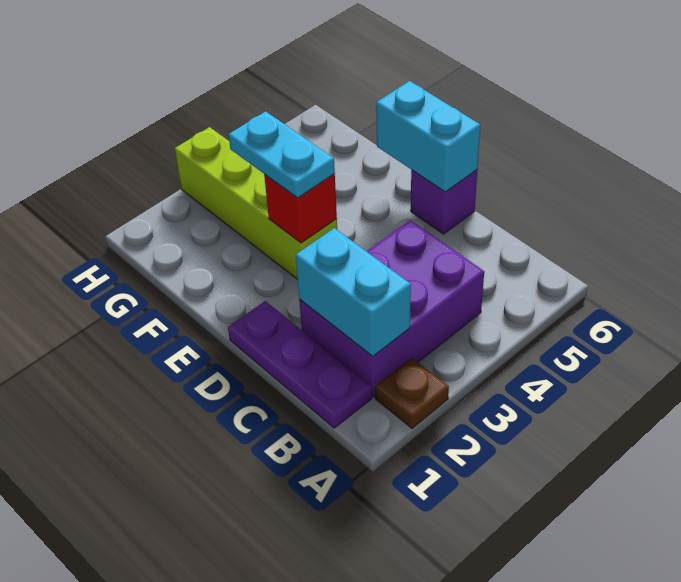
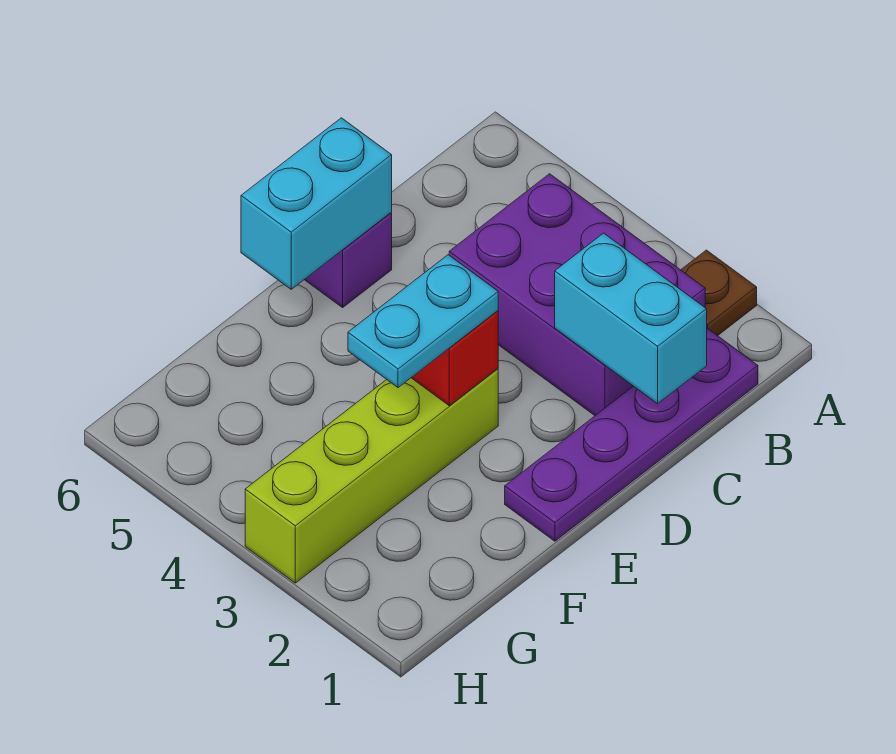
purple 1x3 plate [228,301,372,428] -> purple 1x4 plate [505,329,758,541]
cyan 1x2 brick [296,228,411,356] -> cyan 1x2 brick turned to [555,233,707,404]

